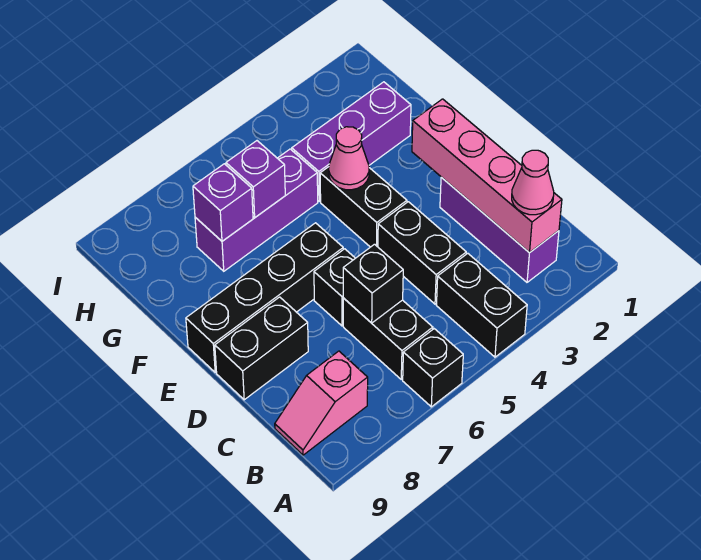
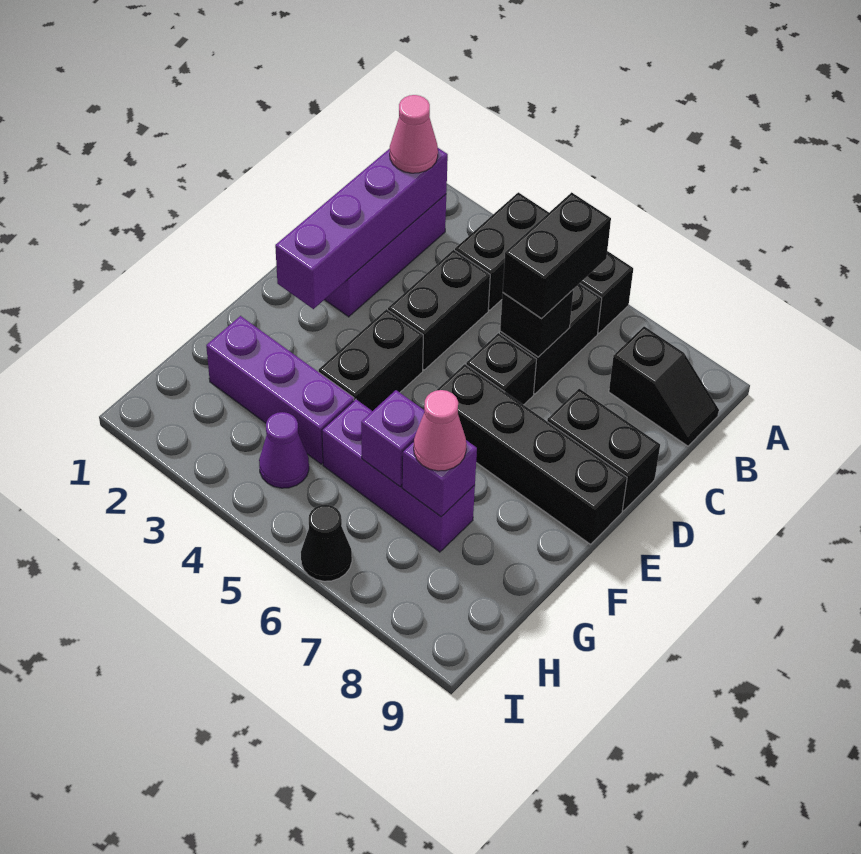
pink 1x4 brick [412,99,562,253] -> purple 1x4 brick [275,148,448,309]
none -> black 1x2 brick [503,192,611,318]
pink 1x2 slope [275,351,368,455] -> black 1x2 slope [609,326,719,446]
pink 1x1 cone [329,127,369,190] -> pink 1x1 cone moved to [414,390,466,471]
none -> purple 1x1 cone [259,412,309,488]
none -> black 1x1 cone [301,505,352,581]

